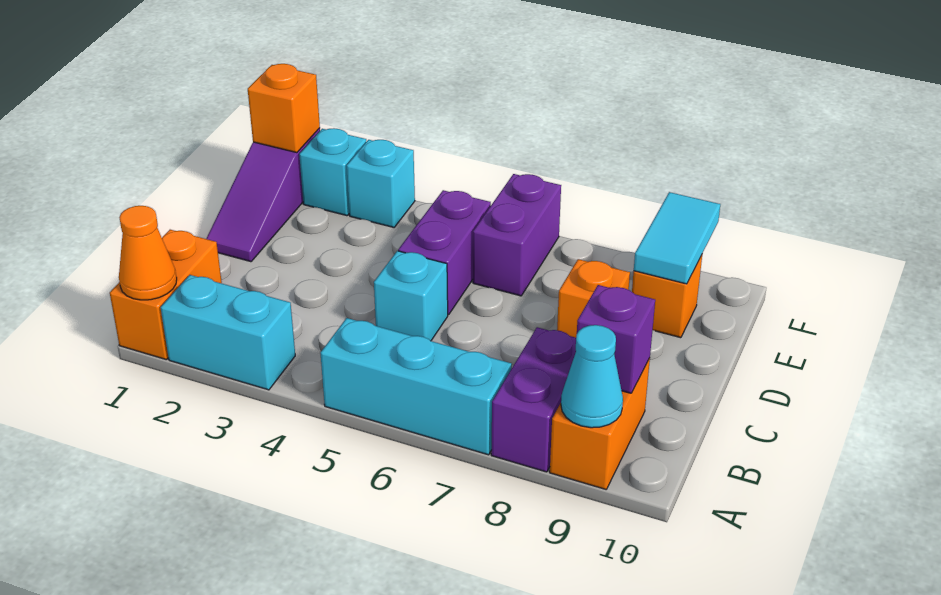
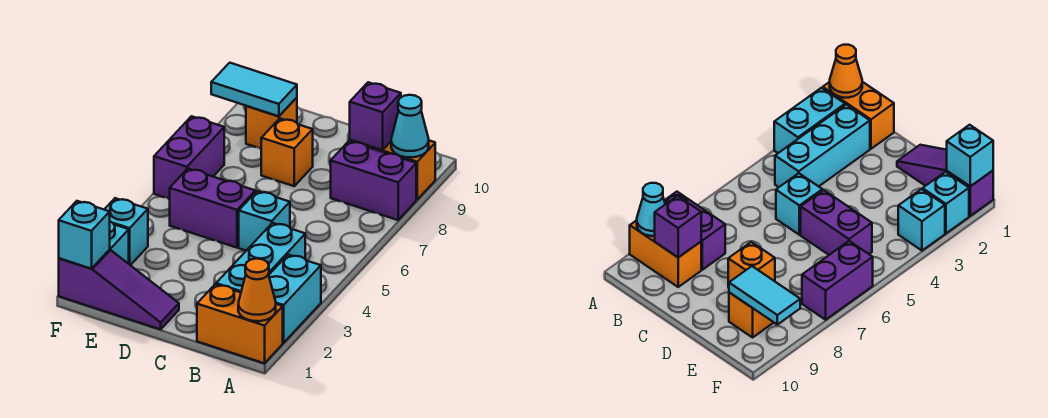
cyan 1x3 brick [321,318,512,455] -> cyan 1x3 brick moved to [216,223,305,292]
purple 1x2 brick [473,174,561,296] -> purple 1x2 brick turned to [154,116,224,199]
orange 1x1 brick [248,64,320,153] -> cyan 1x1 brick [59,201,110,269]

